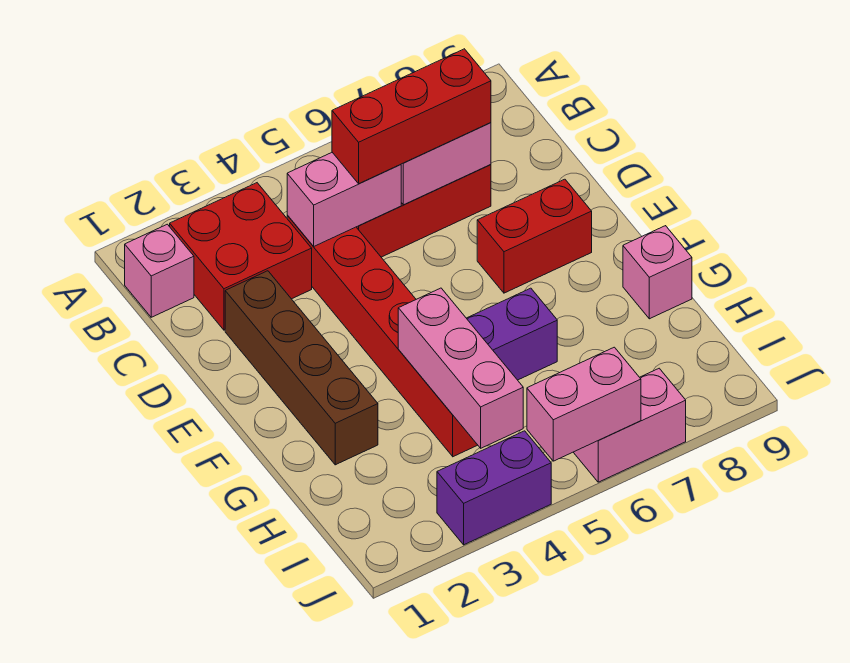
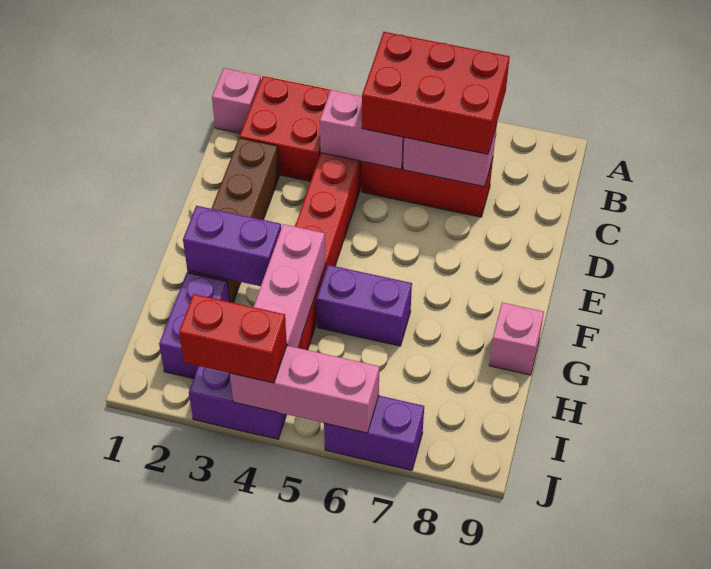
red 1x3 brick [332,49,491,184] -> red 2x3 brick [362,32,510,154]
red 1x2 brick [477,179,592,293] -> red 1x2 brick moved to [179,294,287,383]
none -> purple 1x2 brick [183,206,281,286]
none -> purple 1x2 brick [159,272,230,379]
pink 1x2 brick [527,347,641,461] -> pink 1x3 brick [230,346,379,433]
pink 1x2 brick [573,368,686,482] -> purple 1x2 brick [324,396,424,470]

